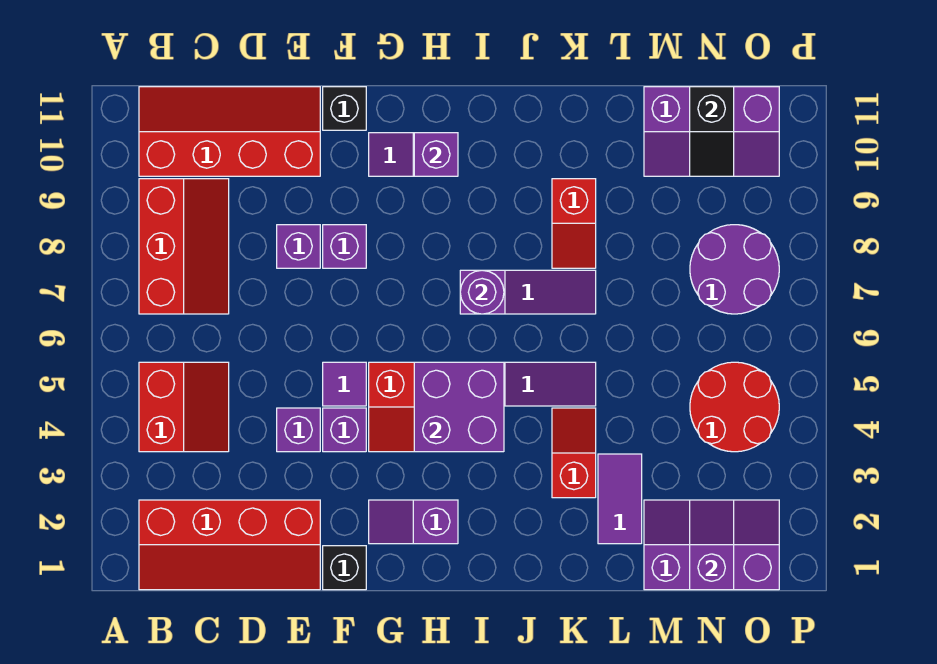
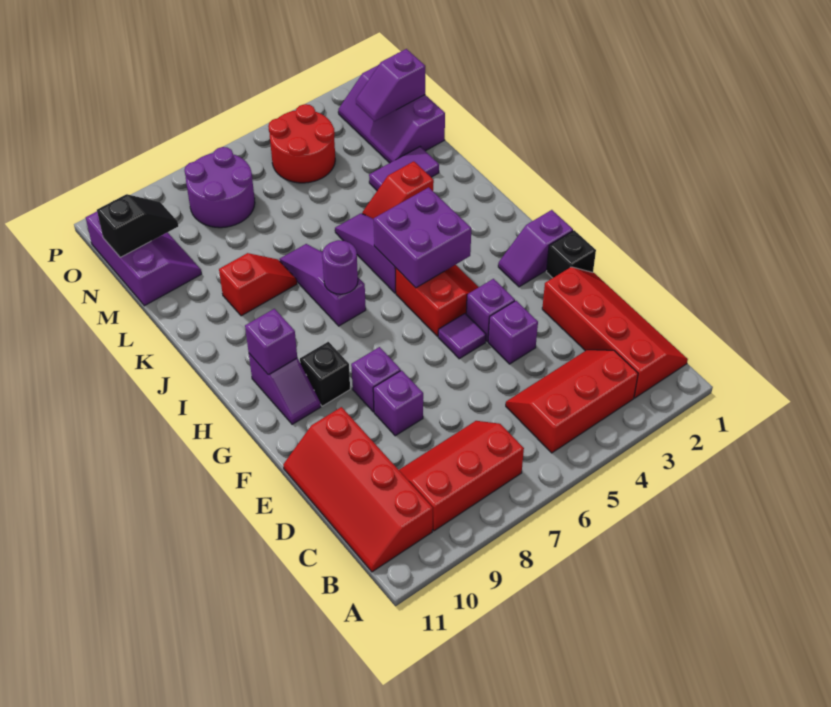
red 2x2 slope [139,362,229,452] -> red 2x3 slope [506,350,638,453]
black 1x1 brick [323,87,366,130] -> black 1x1 brick moved to [300,342,350,406]
purple 1x2 slope [369,500,458,544] -> purple 1x2 slope turned to [498,210,573,287]

